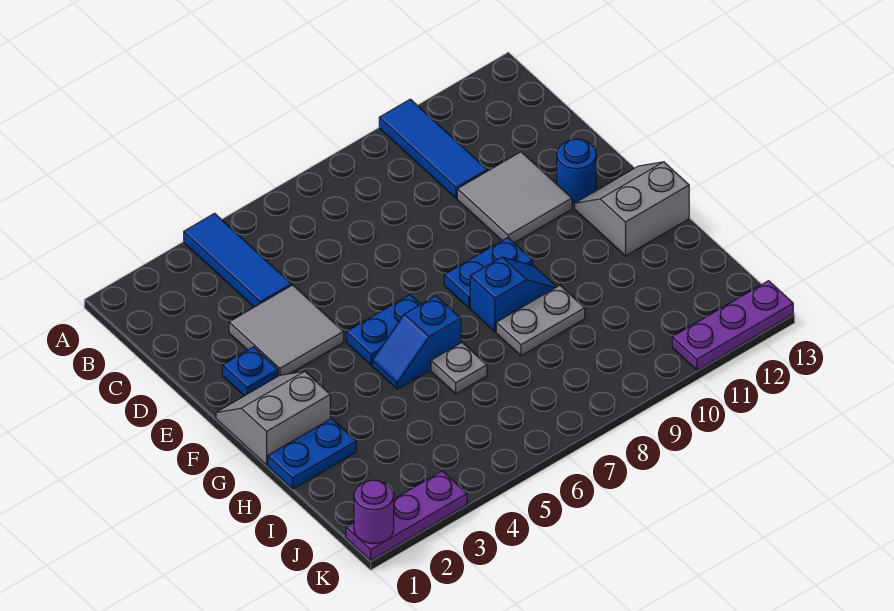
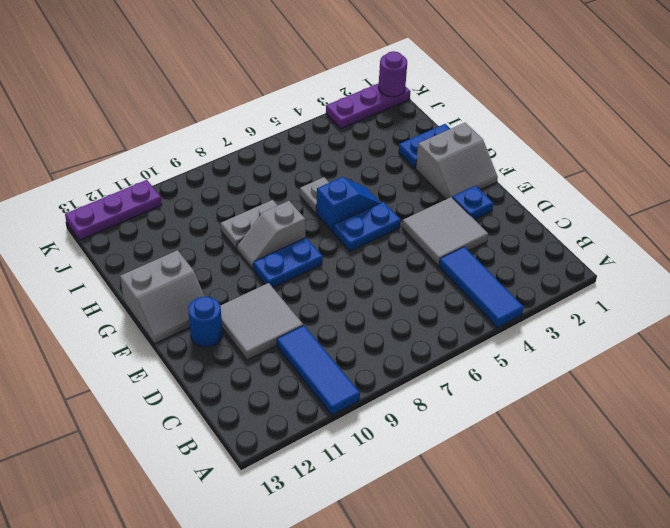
blue 1x2 slope [470,257,556,332] -> grey 1x2 slope [237,201,305,269]

